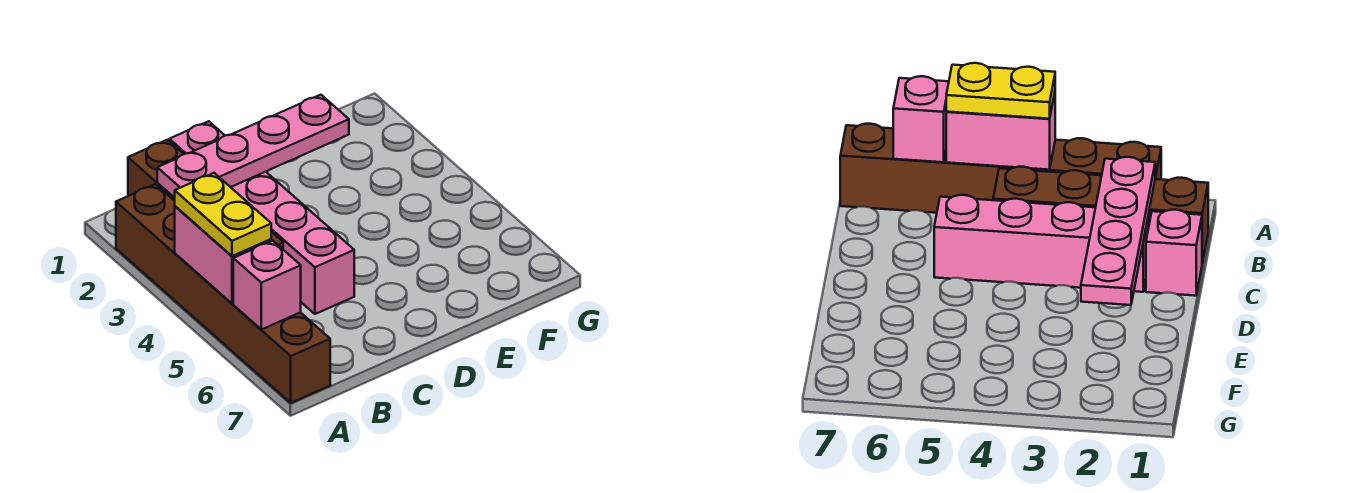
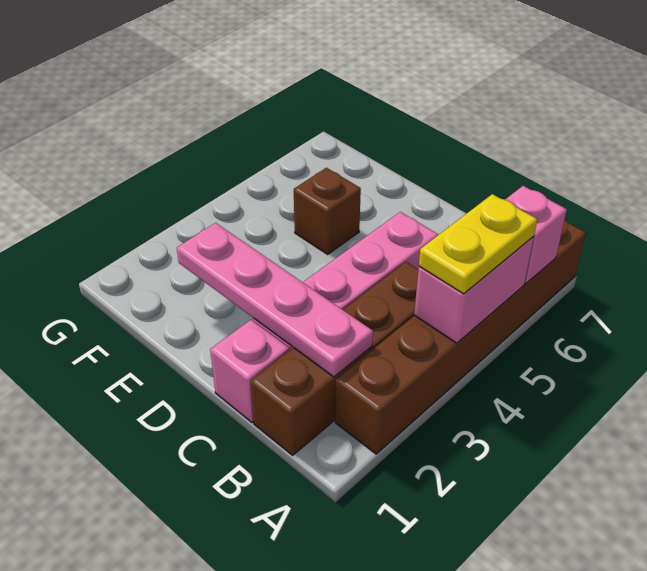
none -> brown 1x1 brick [294,168,361,254]

